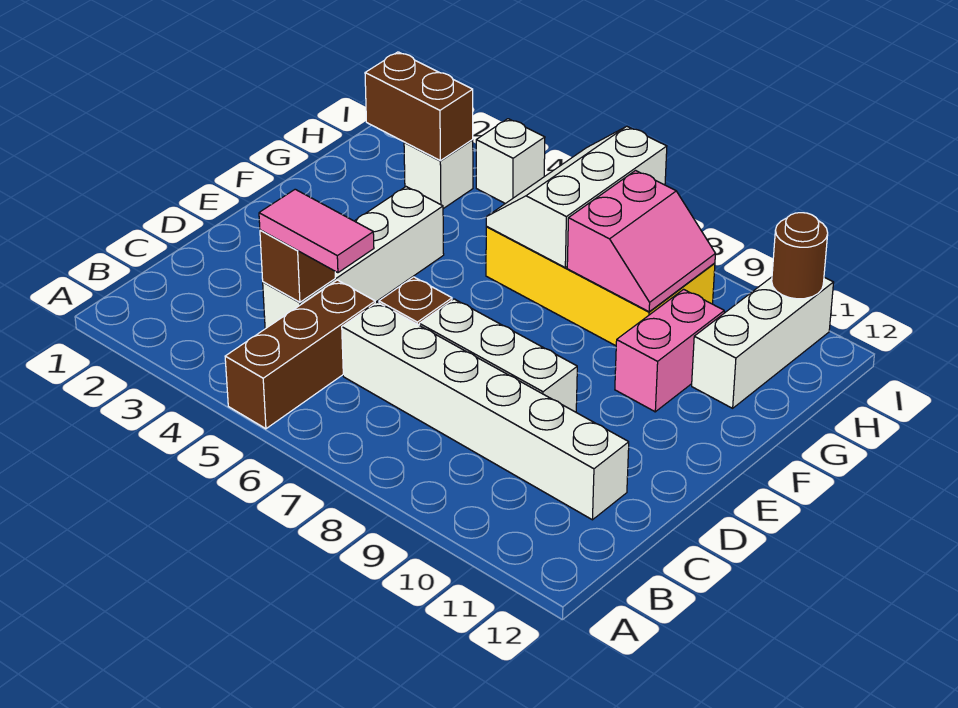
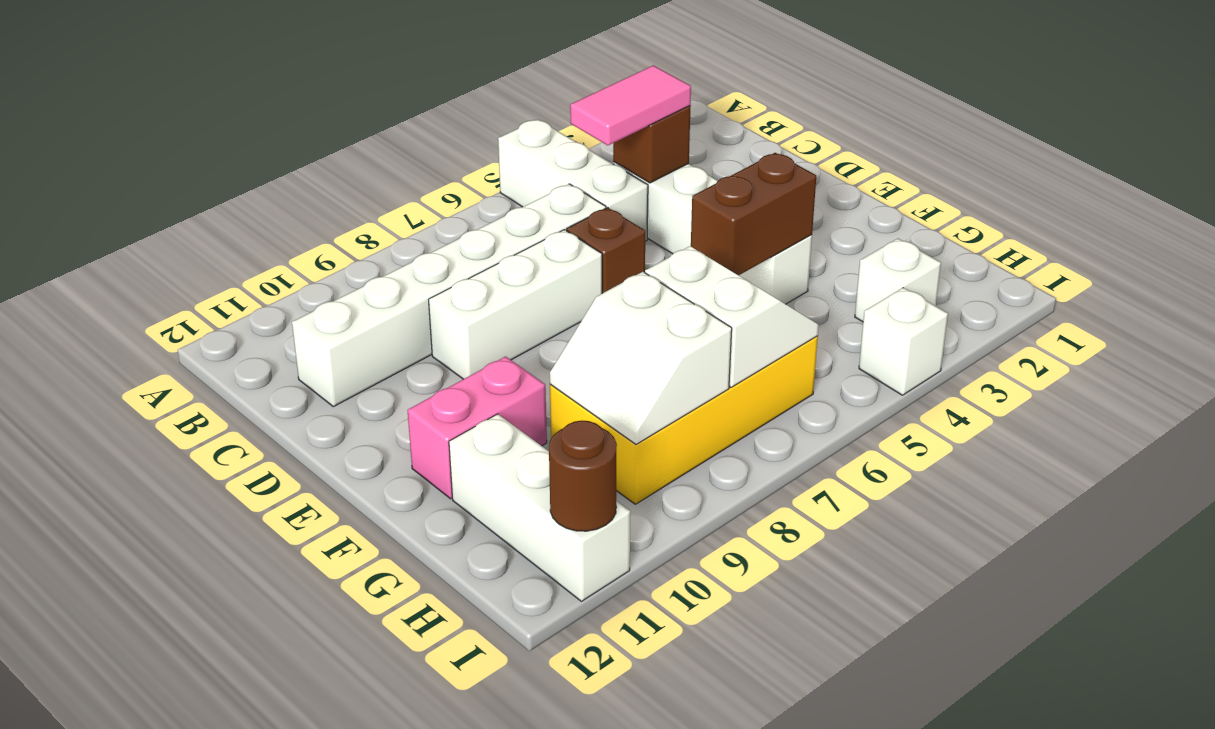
brown 1x3 brick [225,280,375,429] -> white 1x3 brick [498,119,648,241]
pink 1x2 brick [615,289,724,412] -> pink 1x2 brick turned to [408,357,547,499]
white 2x3 slope [486,126,667,267] -> white 2x2 slope [645,246,819,387]
pink 2x2 slope [567,171,715,312] -> white 2x2 slope [550,272,732,444]
brown 1x2 brick [365,52,473,161] -> brown 1x2 brick moved to [691,153,816,276]

